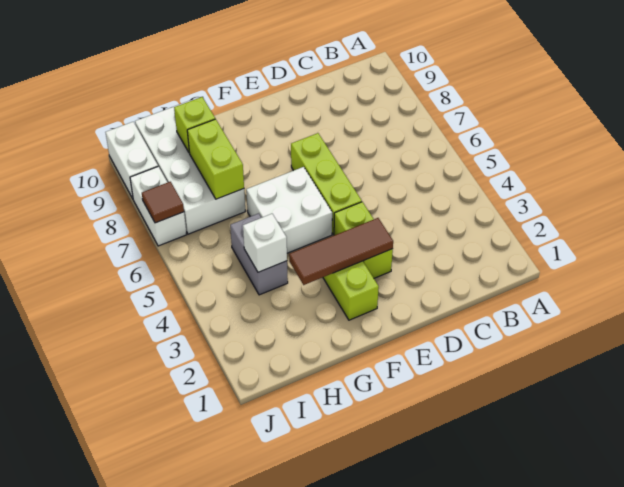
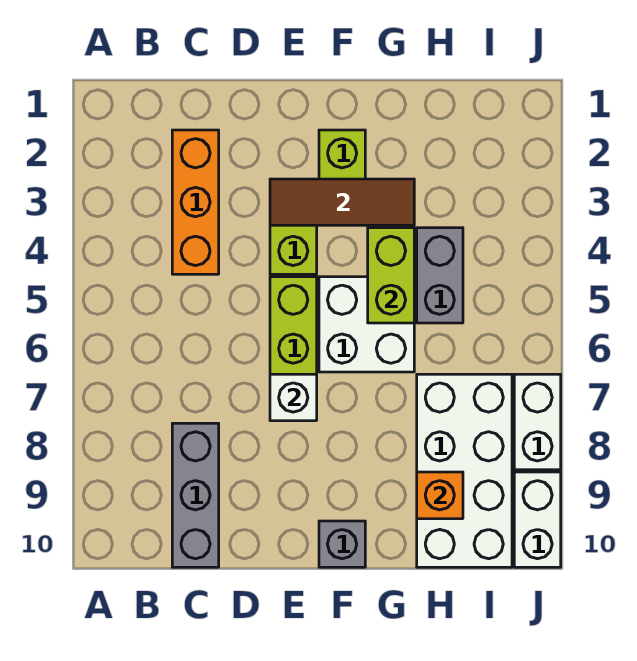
none -> orange 1x3 brick [172,130,219,274]
none -> grey 1x3 brick [172,423,219,567]
none -> grey 1x1 brick [319,521,365,567]
white 1x1 brick [243,214,287,272] -> white 1x1 brick moved to [270,374,317,421]
lime 1x2 brick [187,119,244,199] -> lime 1x2 brick moved to [368,228,414,323]
lime 1x1 brick [174,97,215,153] -> orange 1x1 brick [417,472,463,519]
brown 1x1 tile [142,182,184,223] -> none

